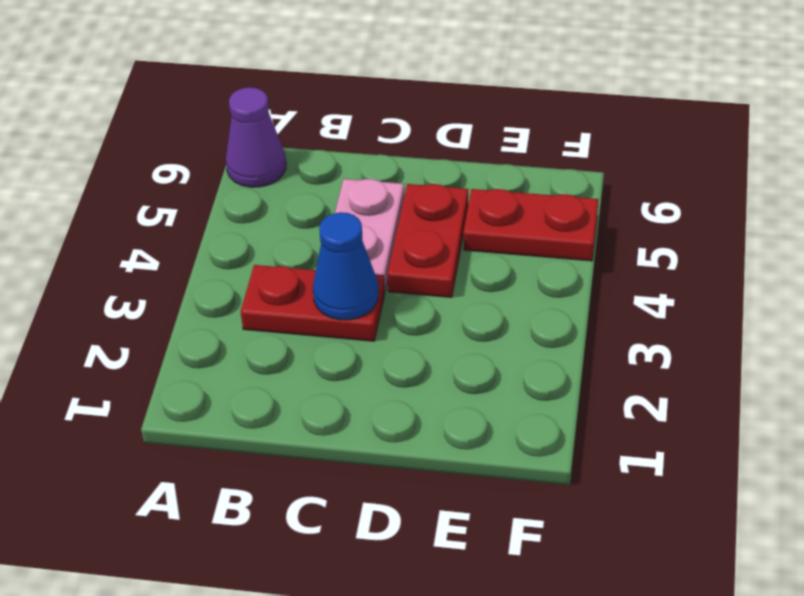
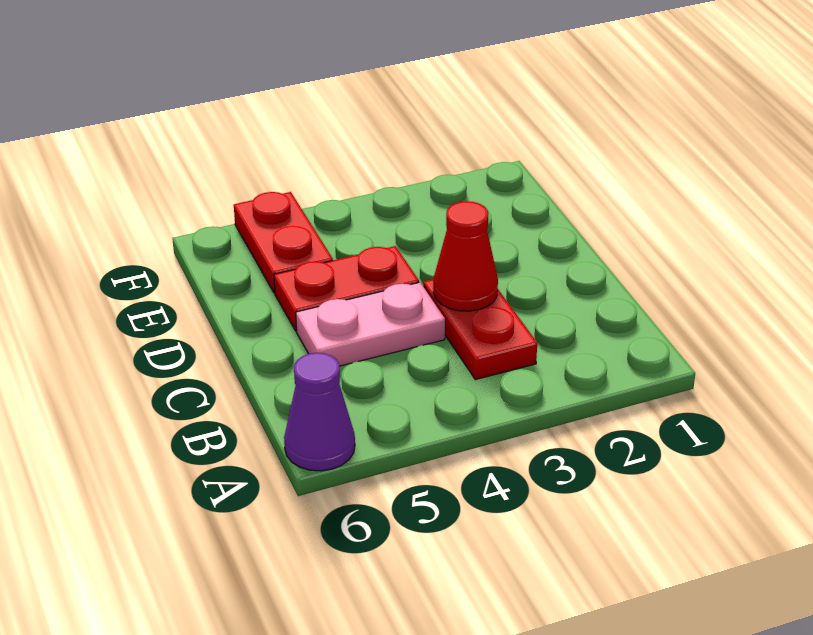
blue 1x1 cone [313,212,379,320] -> red 1x1 cone [433,201,498,311]

